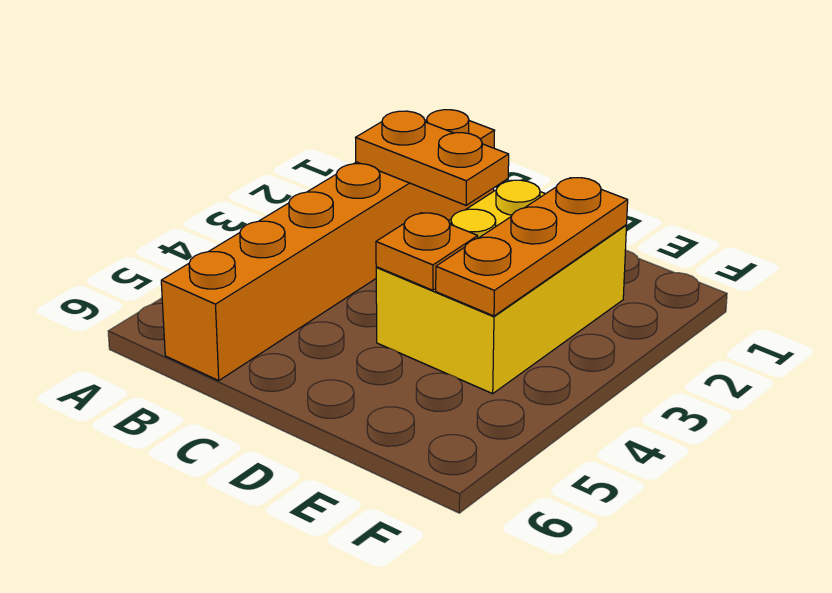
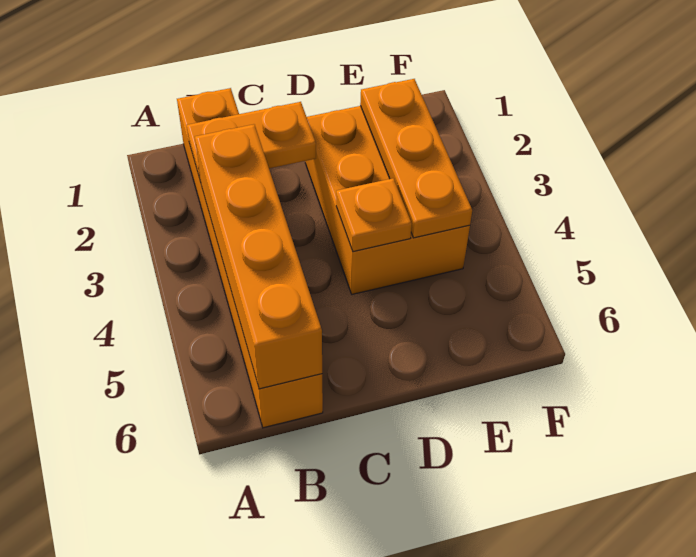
none -> orange 1x4 brick [195,124,322,389]
yellow 2x3 brick [376,180,627,394] -> orange 2x3 brick [305,106,470,294]

